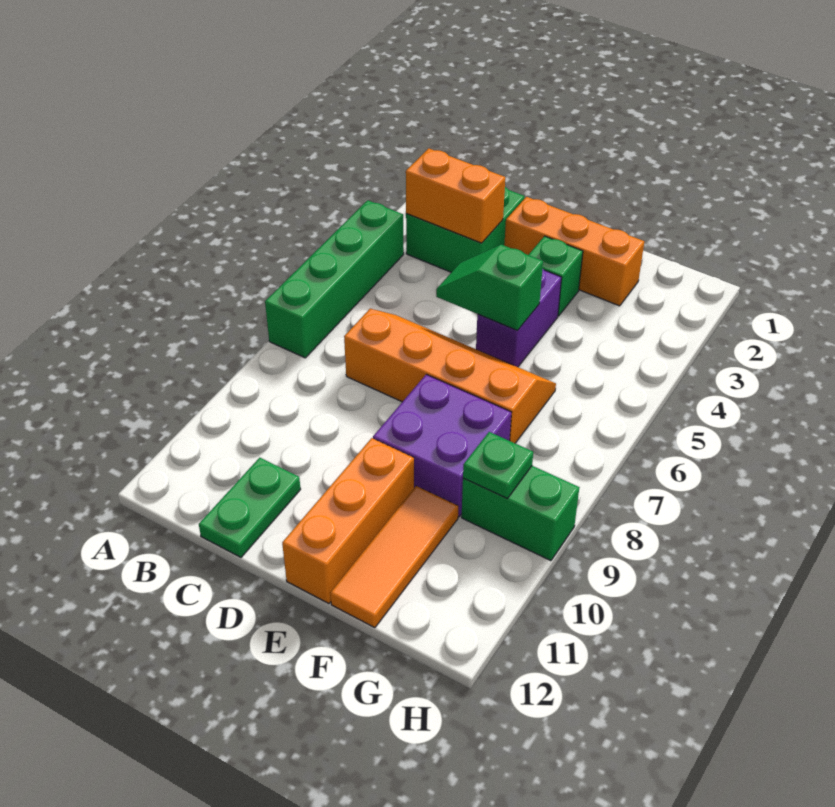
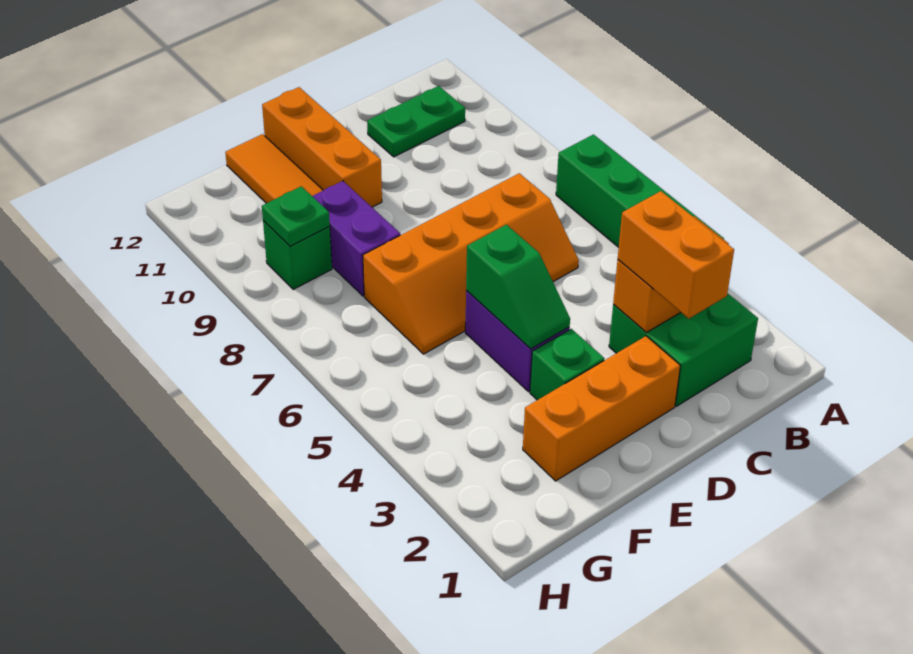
none -> orange 1x2 brick [618,191,734,318]
green 1x2 plate [199,458,301,557] -> green 1x2 plate turned to [367,86,465,157]
green 1x2 slope [436,245,543,330] -> green 1x2 slope turned to [466,225,570,349]
purple 2x2 brick [373,374,512,517] -> purple 1x2 brick [312,181,400,296]
green 1x2 brick [462,466,579,561] -> green 1x1 brick [263,221,332,289]

